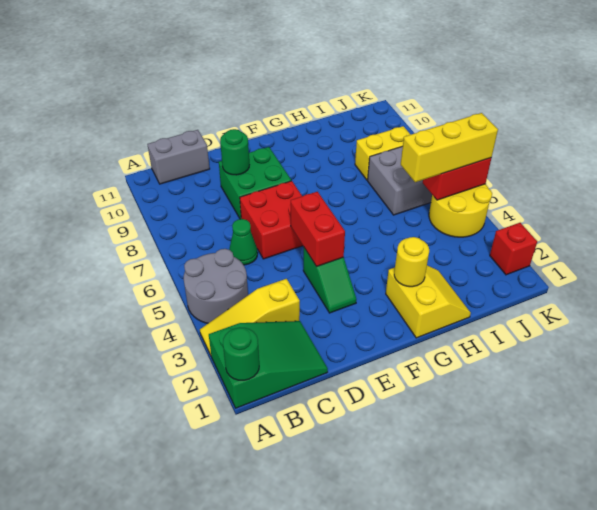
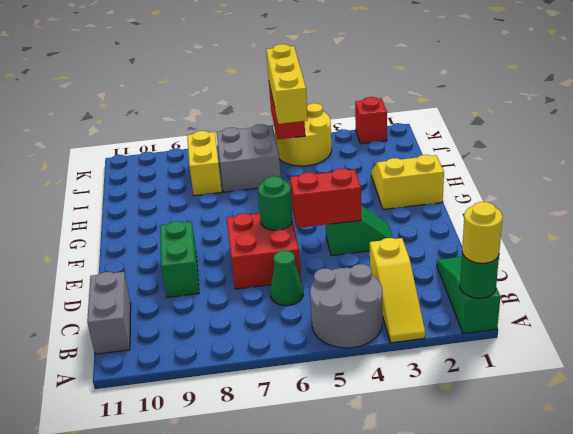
green 2x3 slope [209,321,328,408] -> green 1x3 slope [437,257,500,334]
green 2x2 brick [219,147,291,219] -> green 1x2 brick [160,221,199,297]
green 1x1 round brick [220,129,249,175] -> green 1x1 round brick moved to [258,176,292,230]
yellow 1x1 round brick [394,237,429,287] -> yellow 1x1 round brick moved to [462,202,503,263]

